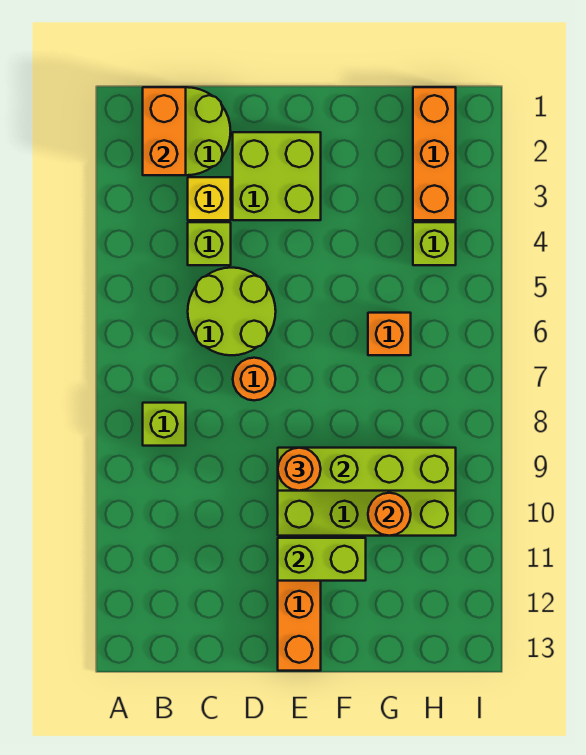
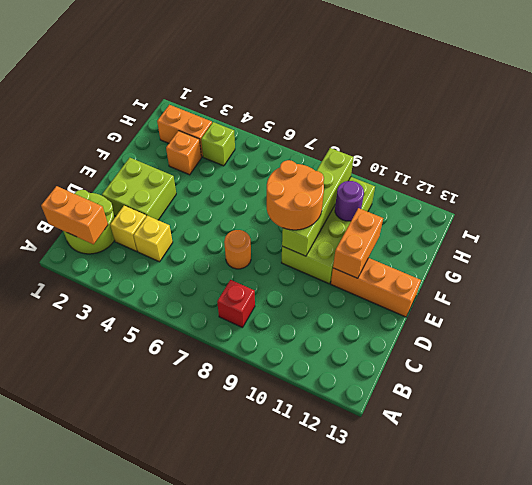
lime 1x1 brick [143,403,186,446] -> red 1x1 brick [217,280,255,328]
lime 1x1 brick [188,222,231,265] -> yellow 1x1 brick [134,216,173,262]
lime 2x2 round brick [188,268,276,355] -> none
orange 1x1 round brick [278,448,321,491] -> orange 2x2 round brick [267,160,324,230]
lime 1x2 brick [278,538,366,581] -> orange 1x2 brick [333,208,383,278]
orange 1x1 brick [368,313,411,355] -> orange 1x1 brick moved to [166,131,201,175]
orange 1x1 round brick [368,493,411,536] -> purple 1x1 round brick [335,181,364,221]
orange 1x3 brick [413,87,456,220] -> orange 1x2 brick [157,105,212,157]

